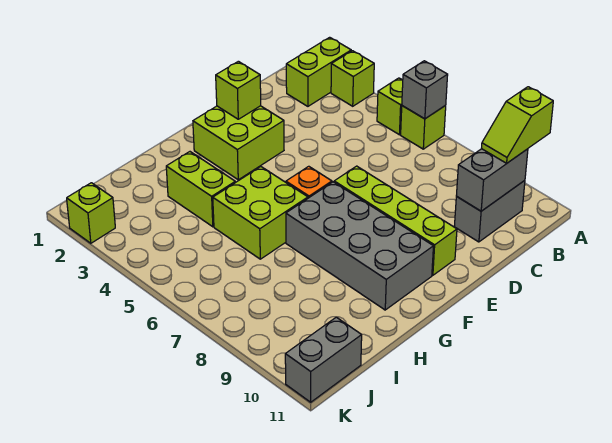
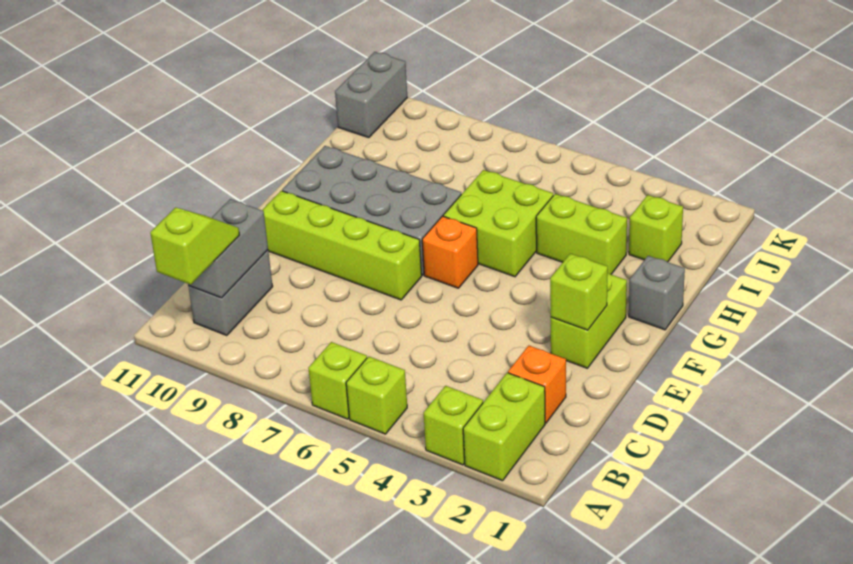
grey 1x1 brick [402,61,448,119] -> grey 1x1 brick moved to [629,256,685,330]
none -> orange 1x1 brick [508,345,566,423]
lime 2x2 brick [193,106,284,180] -> lime 1x2 brick [551,273,627,368]
lime 1x1 brick [67,183,115,243] -> lime 1x1 brick moved to [629,195,683,262]

